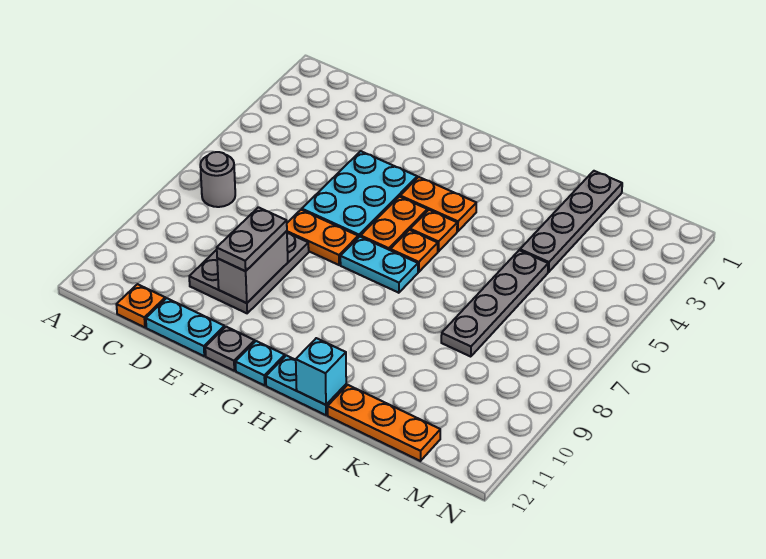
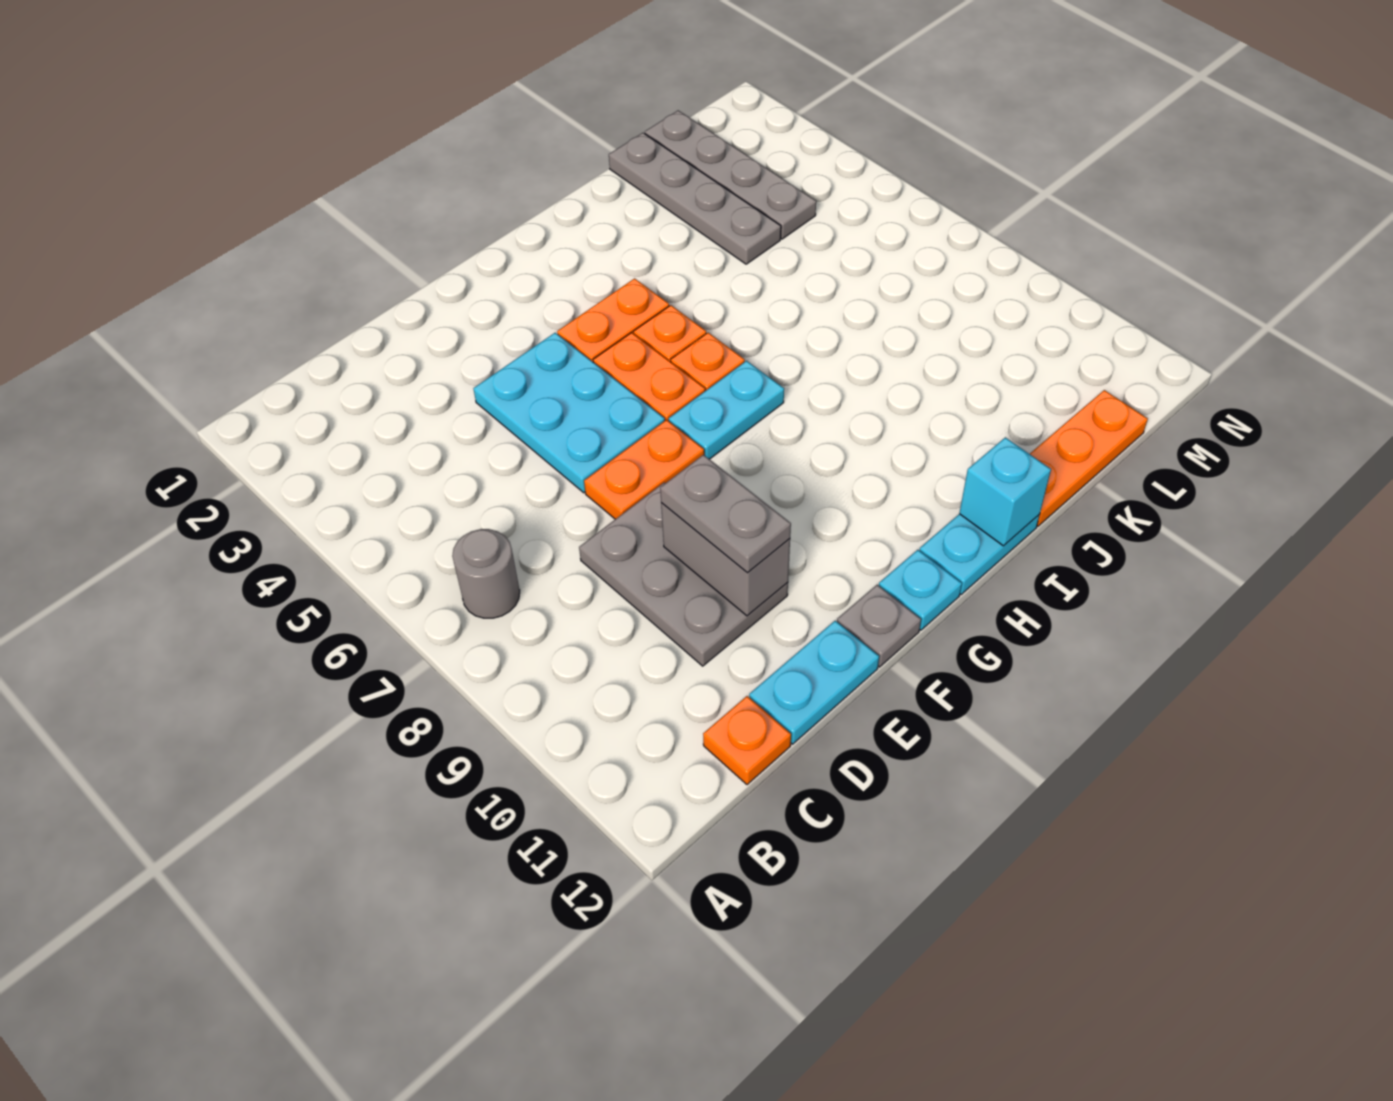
grey 1x4 plate [441,250,548,357] -> grey 1x4 plate moved to [645,110,816,239]

